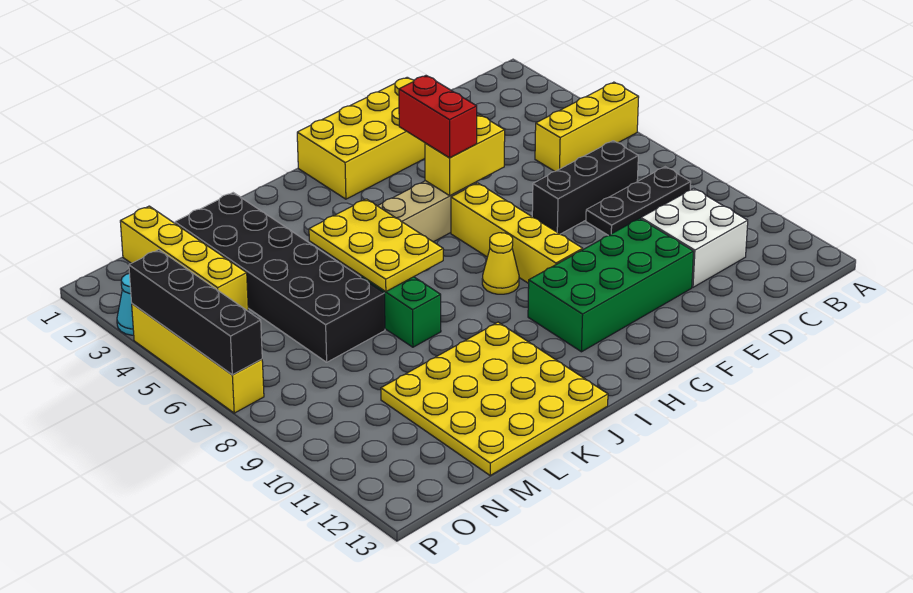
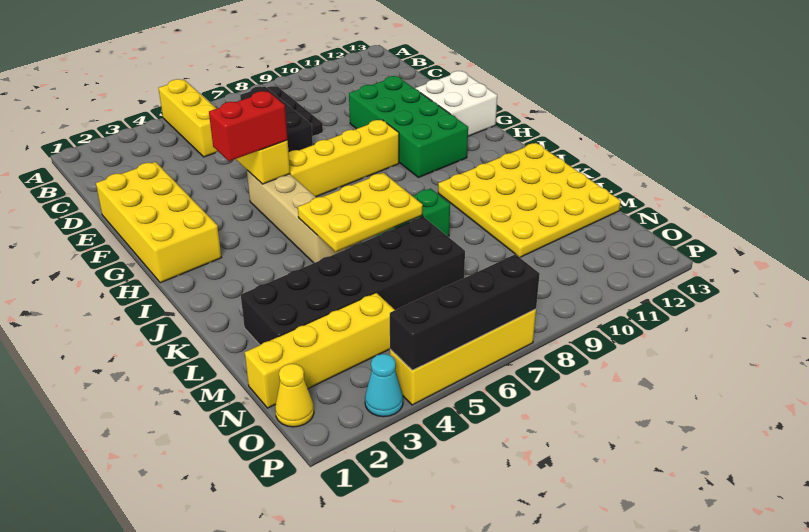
white 2x2 brick [641,188,748,287] -> white 2x2 brick moved to [415,71,497,136]
yellow 1x1 cone [482,233,519,294] -> yellow 1x1 cone moved to [275,364,314,427]

